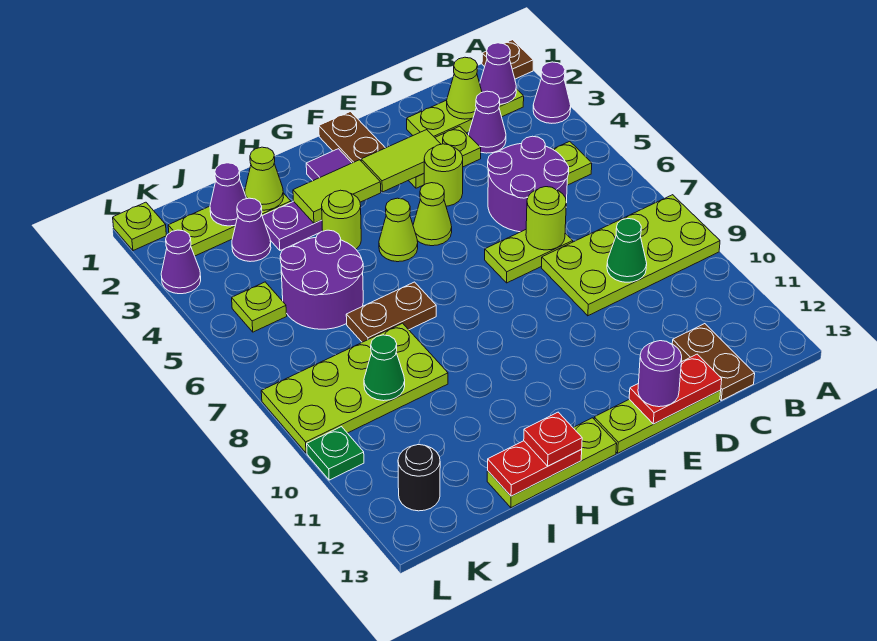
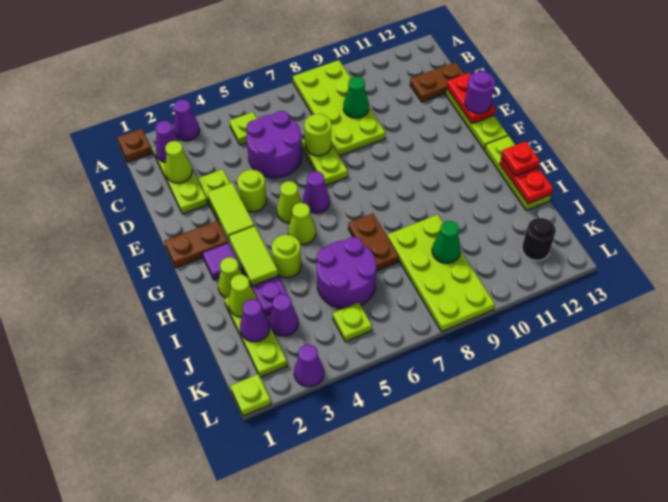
purple 1x1 cone [469,91,506,153] -> purple 1x1 cone moved to [303,171,330,213]
none -> lime 1x1 cone [218,257,243,298]
green 1x1 plate [307,427,364,480] -> none

